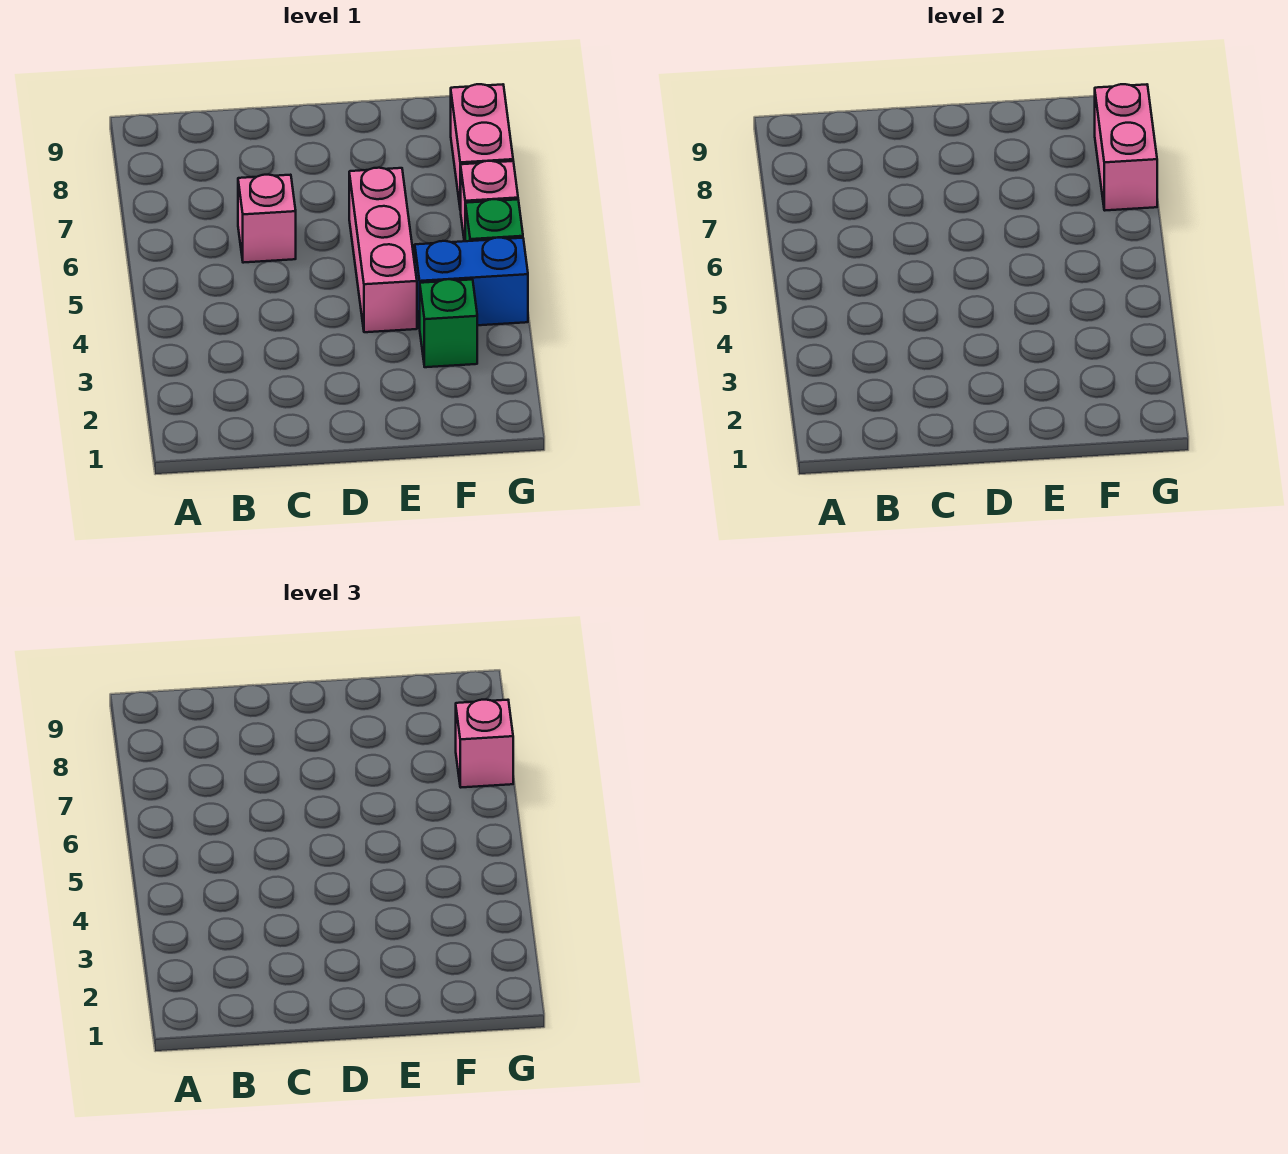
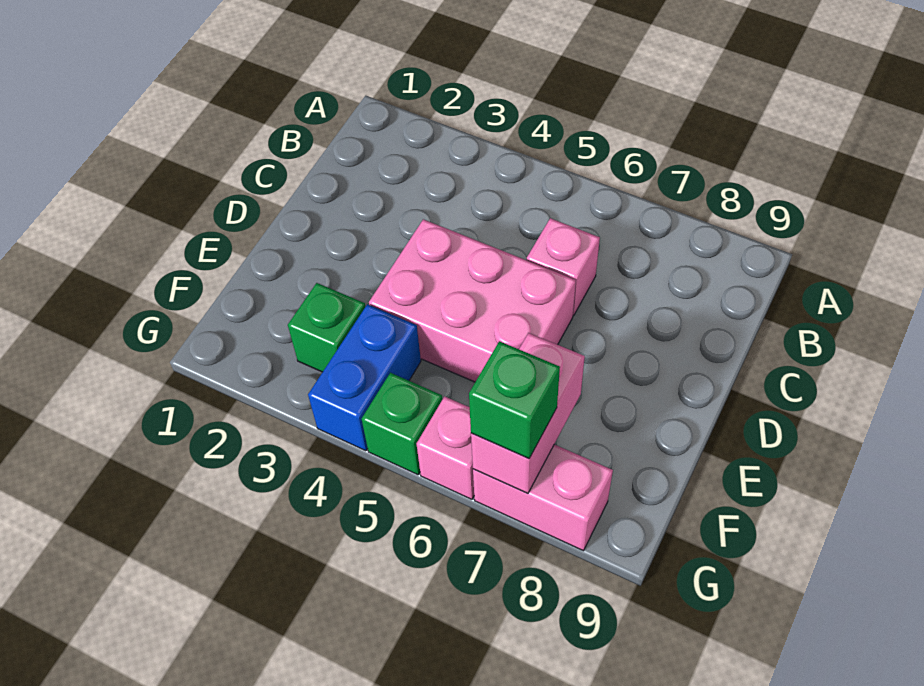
pink 1x3 brick [349,168,417,332] -> pink 2x3 brick [369,219,576,382]
pink 1x2 brick [1095,84,1157,210] -> pink 1x2 brick turned to [471,333,585,494]
pink 1x1 brick [456,700,513,787] -> green 1x1 brick [469,341,560,459]

